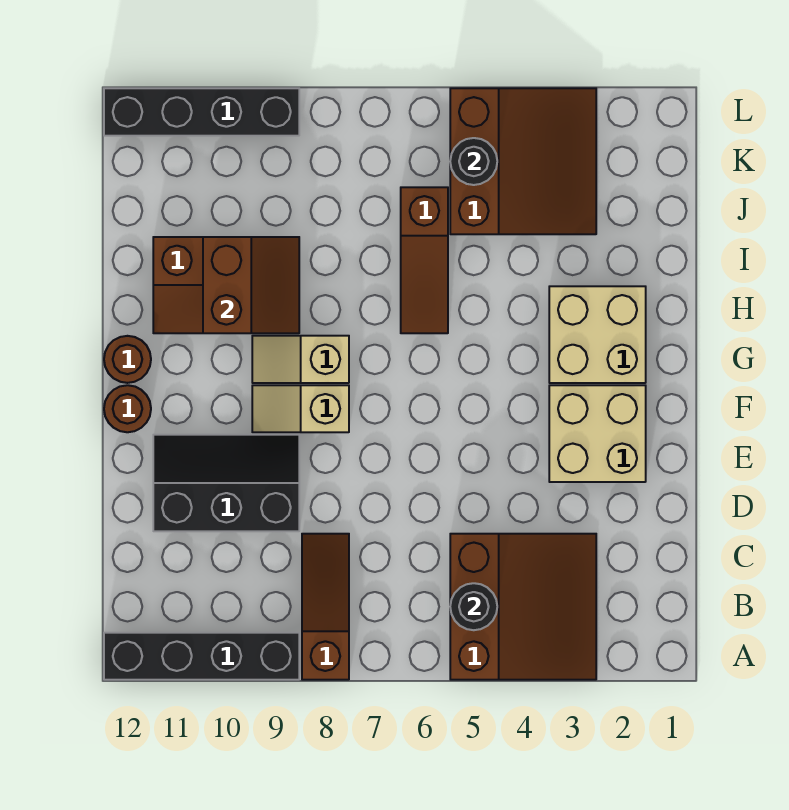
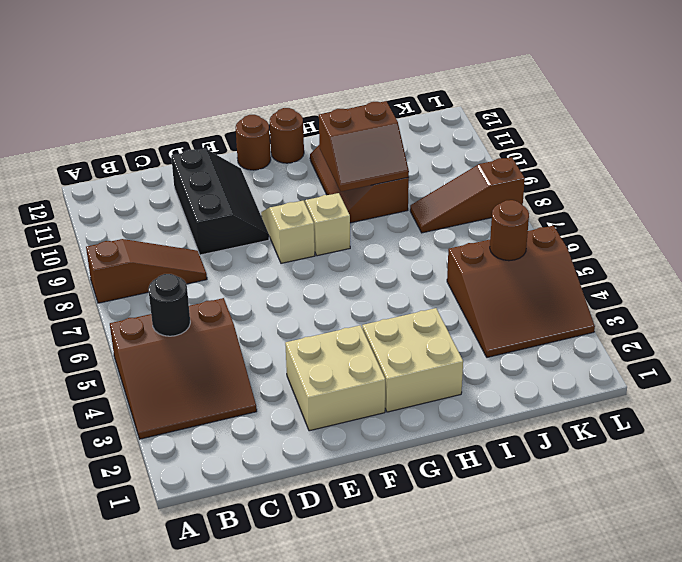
black 1x4 brick [104,633,299,680] -> none
brown 1x3 slope [401,187,448,333] -> brown 1x3 slope moved to [410,157,525,233]
black 1x1 round brick [450,138,497,185] -> brown 1x1 round brick [490,200,529,261]
black 1x4 brick [104,88,299,136] -> none

